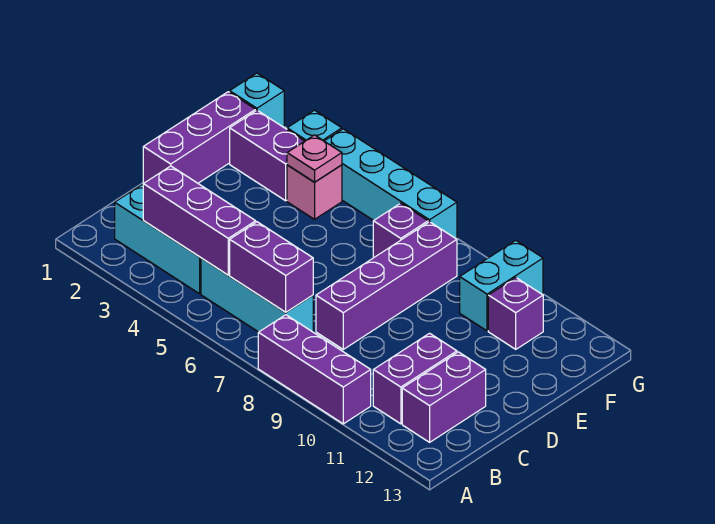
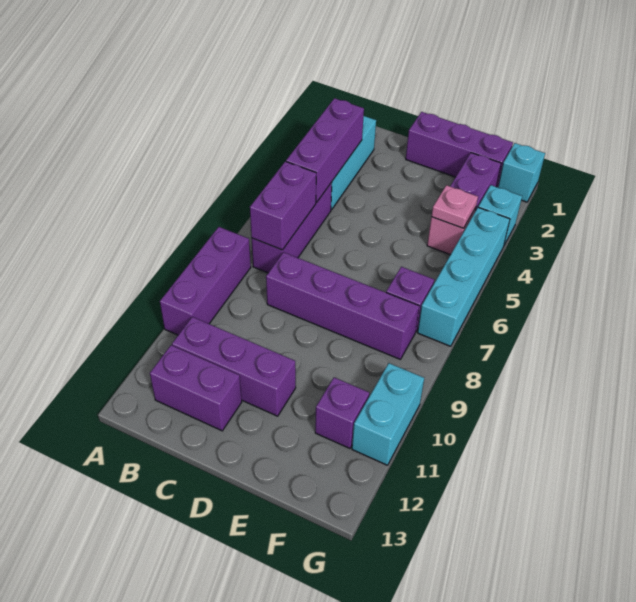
cyan 1x3 brick [201,258,313,332] -> purple 1x3 brick [252,182,332,273]
purple 1x2 brick [373,333,457,424] -> purple 1x3 brick [172,317,296,416]
cyan 1x2 brick [460,240,543,331] -> cyan 1x2 brick turned to [352,363,424,465]

